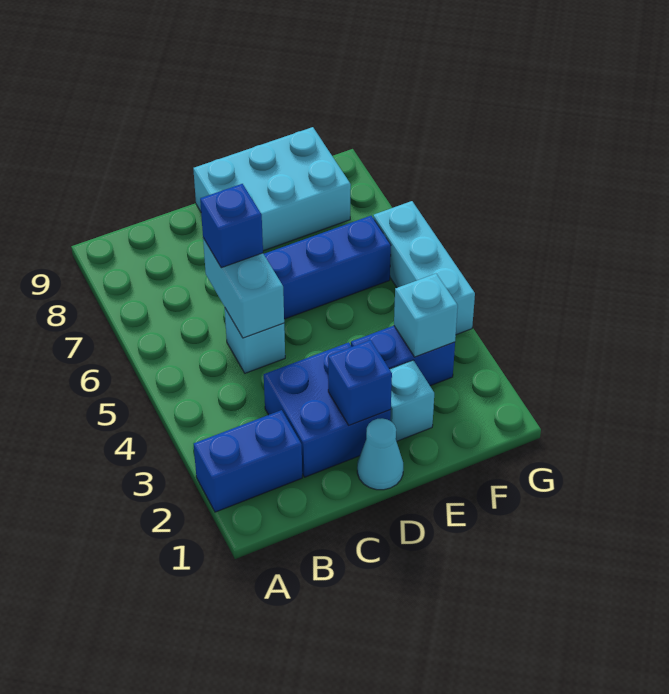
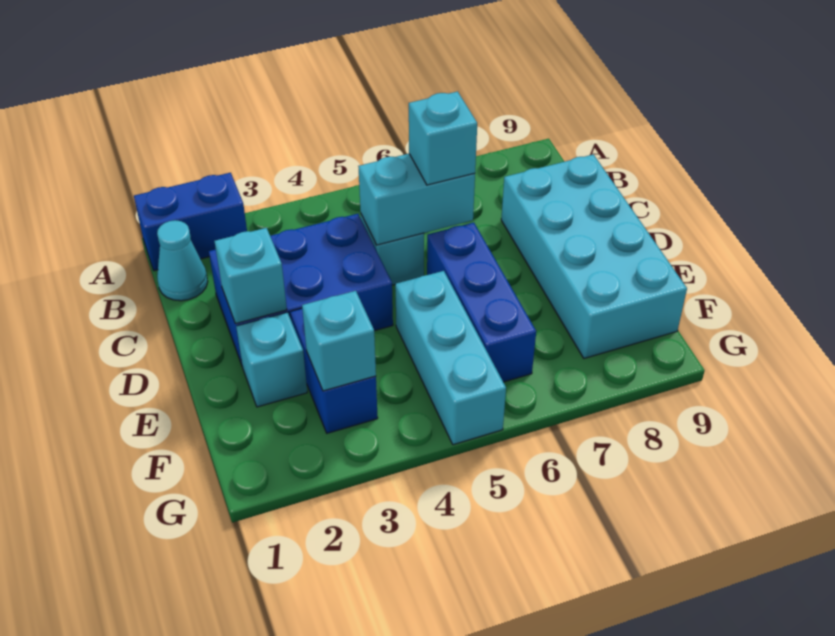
blue 1x2 brick [194,410,302,512] -> blue 1x2 brick turned to [134,173,247,271]
blue 2x2 brick [264,342,391,477] -> blue 2x3 brick [209,214,393,365]
blue 1x1 brick [200,184,263,268] -> cyan 1x1 brick [409,91,477,185]
cyan 1x1 cone [357,418,403,490] -> cyan 1x1 cone moved to [157,220,208,301]
blue 1x1 brick [328,340,392,425] -> cyan 1x1 brick [214,228,287,324]
cyan 2x3 brick [193,127,351,251] -> cyan 2x4 brick [501,154,687,358]
cyan 1x3 brick [373,201,475,335] -> cyan 1x3 brick turned to [395,271,506,445]

